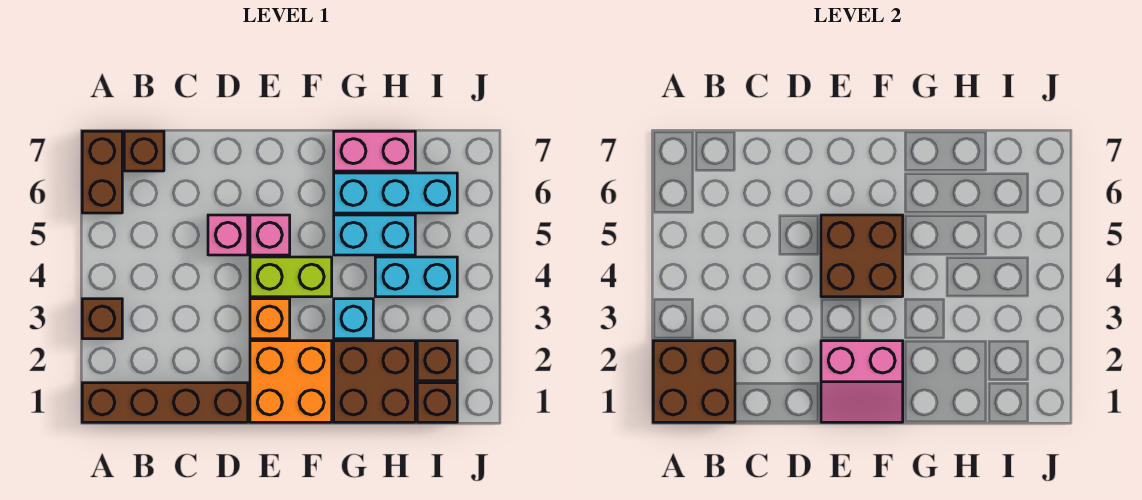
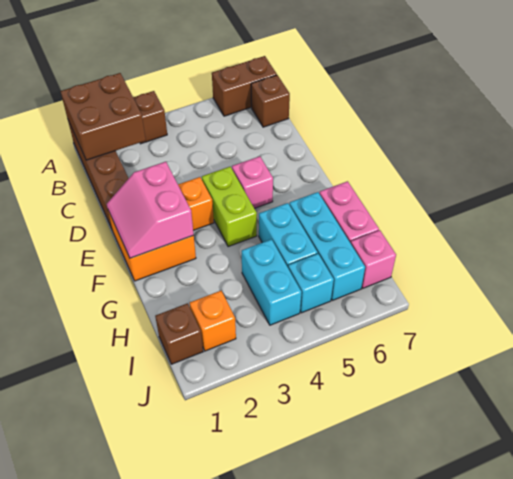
pink 1x1 brick [208,215,248,255] -> pink 1x1 brick moved to [351,230,396,288]
brown 2x2 brick [821,215,903,297] -> none
brown 2x2 brick [334,341,415,422] -> none
cyan 1x1 brick [334,299,373,339] -> cyan 1x1 brick moved to [288,254,334,313]
brown 1x1 brick [417,341,457,381] -> orange 1x1 brick [190,291,236,351]

